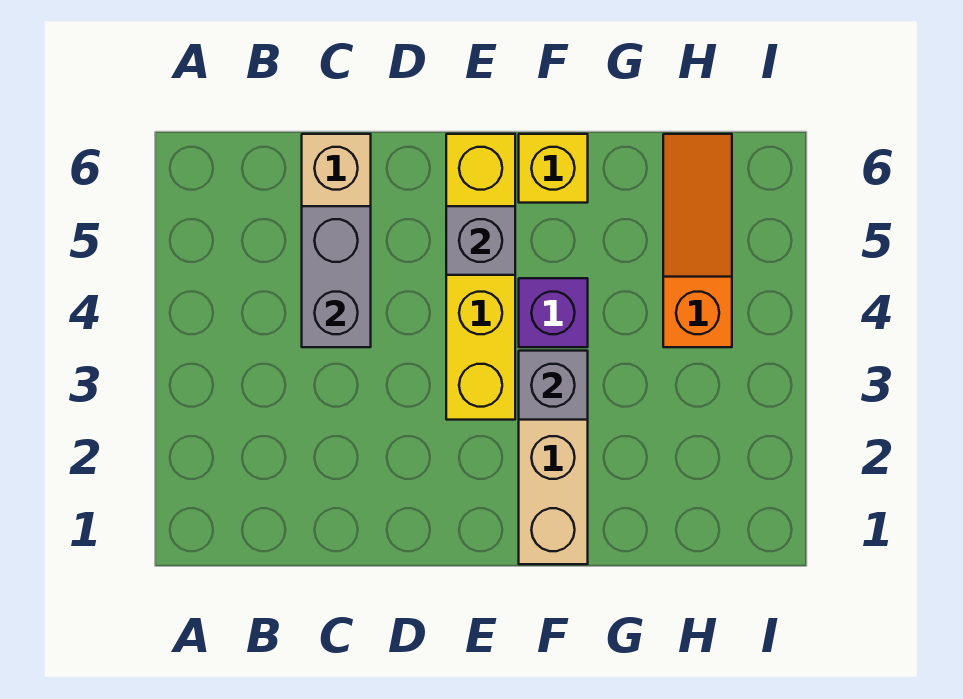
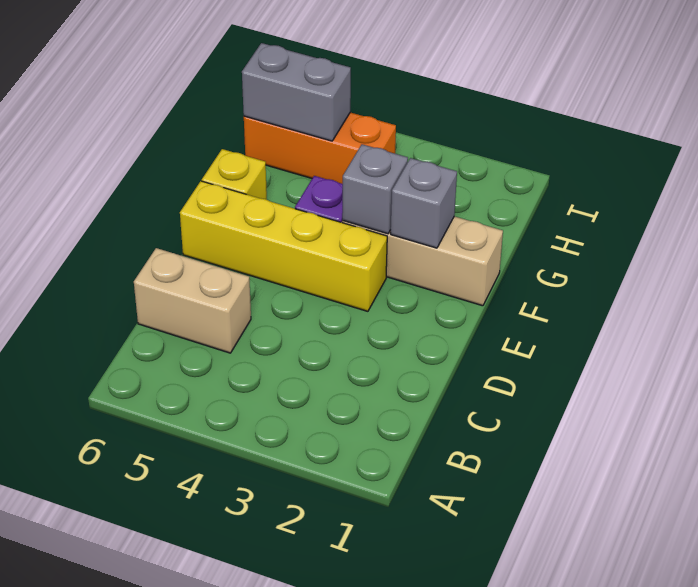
grey 1x2 brick [302,206,371,347] -> grey 1x2 brick moved to [242,43,351,141]
grey 1x1 brick [446,206,515,275] -> grey 1x1 brick moved to [391,158,457,248]
orange 1x3 slope [663,134,732,347] -> orange 1x3 brick [244,112,396,184]

